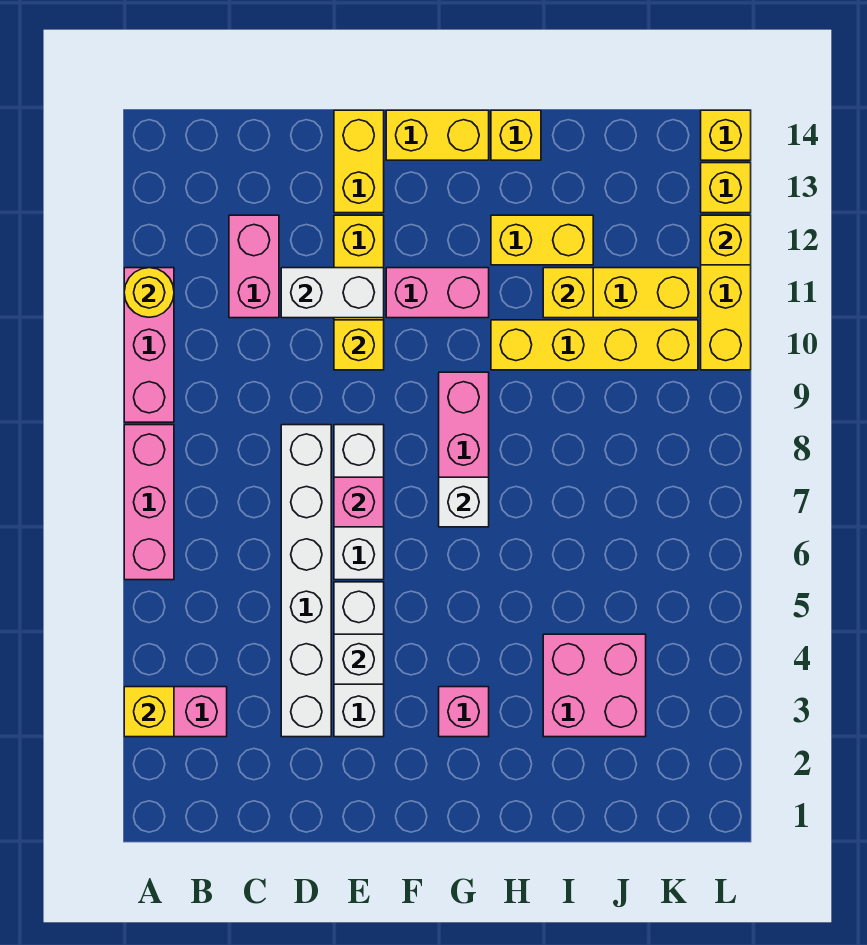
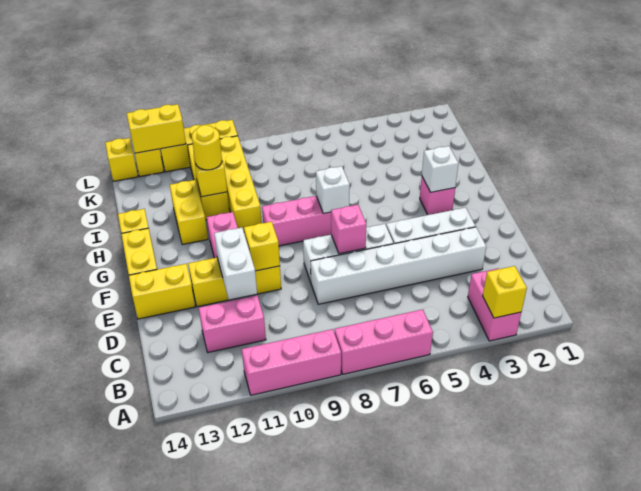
yellow 1x1 round brick [124,268,174,317] -> yellow 1x1 round brick moved to [192,125,222,170]
white 1x1 brick [334,634,384,684] -> white 1x1 brick moved to [422,146,458,192]
pink 2x2 brick [543,634,646,737] -> none
yellow 1x1 brick [701,215,751,265] -> yellow 1x2 brick [127,104,186,153]

